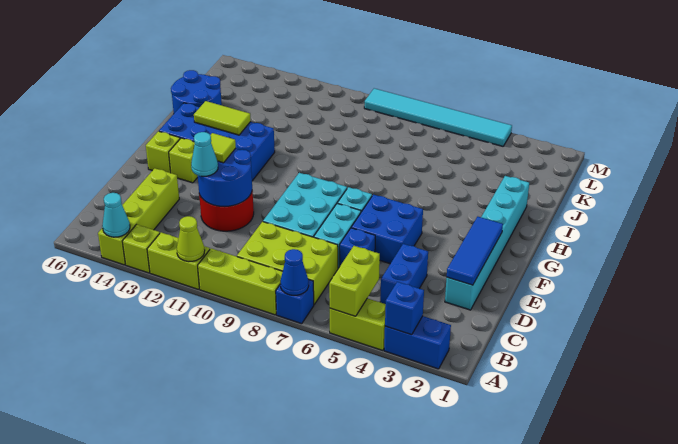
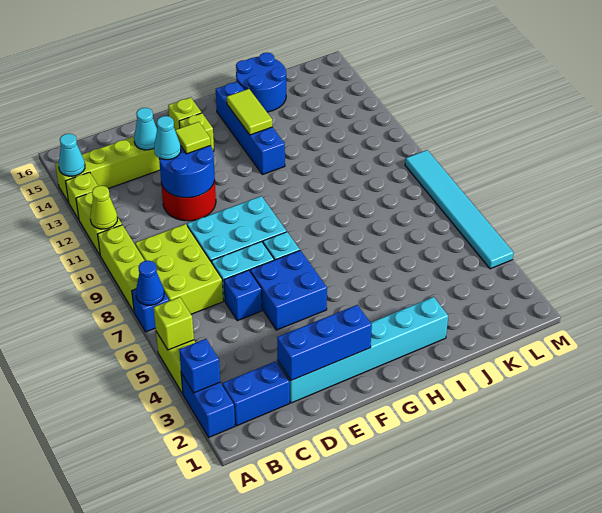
lime 1x2 brick [329,246,380,316] -> lime 1x1 brick [154,297,194,350]
blue 1x2 brick [380,244,428,304] -> blue 1x2 brick moved to [222,361,290,426]
blue 1x3 tile [447,217,503,285] -> blue 1x3 brick [277,305,372,380]
none -> cyan 1x1 cone [134,108,157,150]
blue 2x4 brick [159,103,275,181] -> blue 1x4 brick [216,81,285,175]

